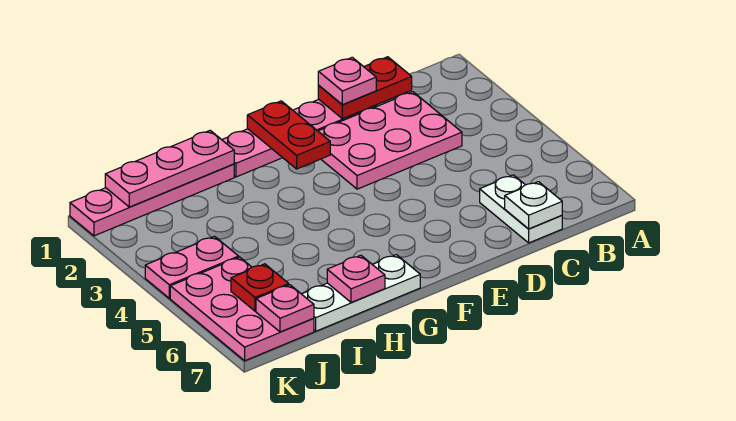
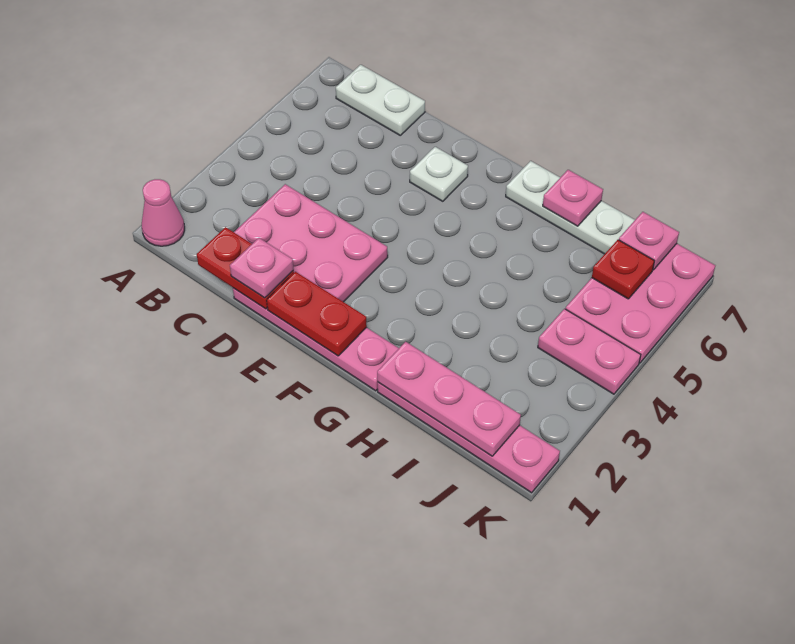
none -> pink 1x1 cone [142,179,185,246]
white 1x2 plate [480,175,562,243] -> white 1x2 plate turned to [336,65,425,135]
white 1x1 plate [505,182,562,229] -> white 1x1 plate moved to [410,147,468,201]
red 1x2 plate [247,101,330,169] -> red 1x2 plate turned to [267,272,367,356]

